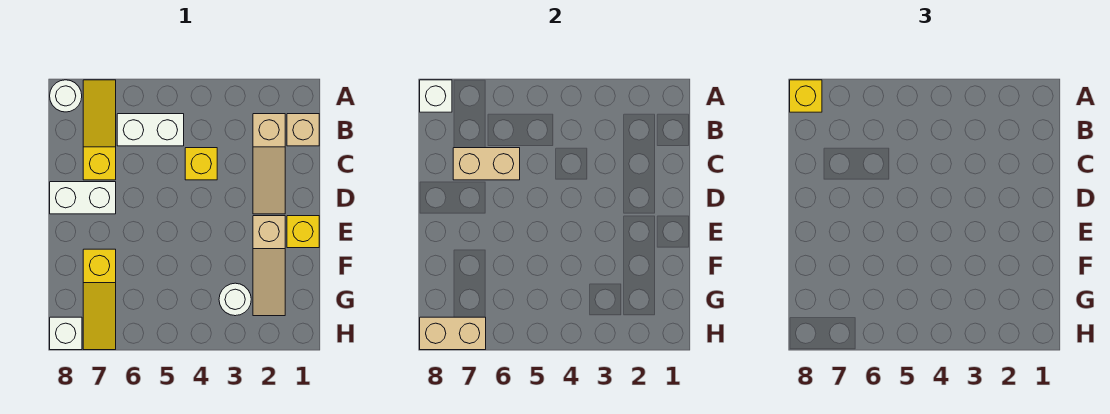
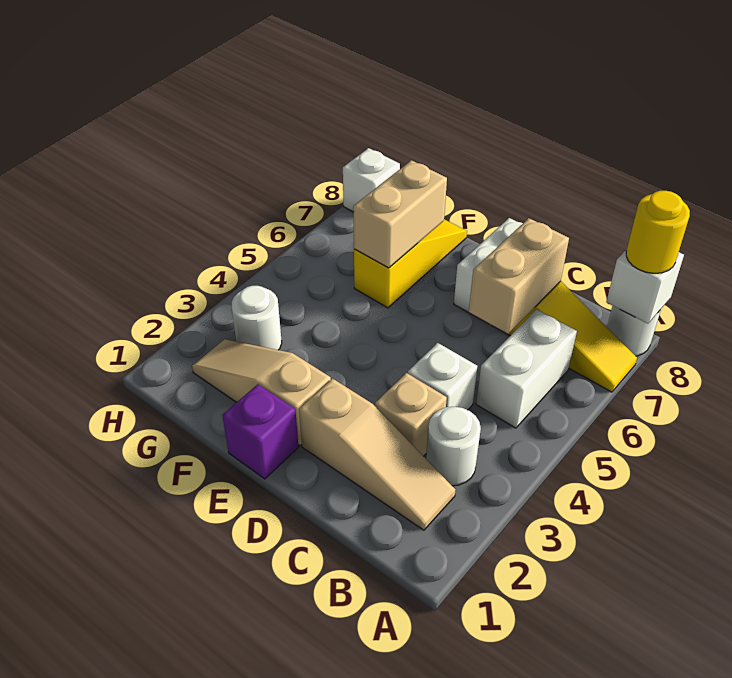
yellow 1x1 brick [790,80,822,112] -> yellow 1x1 round brick [626,191,690,273]
tan 1x1 brick [287,114,319,146] -> tan 1x1 brick moved to [375,373,447,456]
tan 1x3 slope [253,114,285,214] -> tan 1x3 slope turned to [299,379,456,530]
none -> white 1x1 round brick [426,407,481,486]
yellow 1x1 brick [185,148,217,180] -> white 1x1 brick [408,343,477,410]
yellow 1x1 brick [287,216,319,248] -> purple 1x1 brick [222,384,299,479]
yellow 1x3 slope [83,249,116,350] -> yellow 1x3 slope turned to [354,219,467,308]
tan 1x2 brick [420,317,486,350] -> tan 1x2 brick moved to [353,160,447,268]

